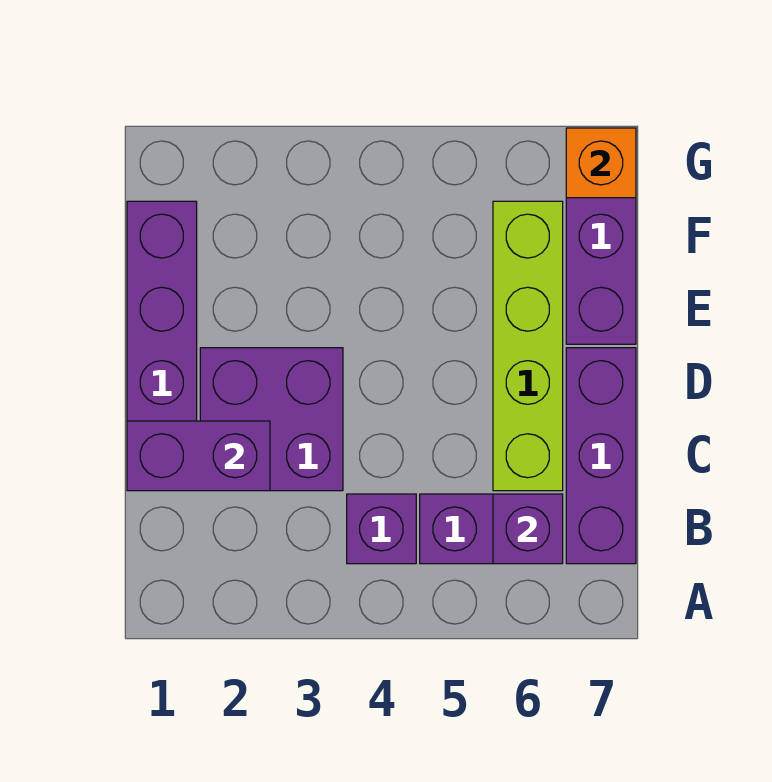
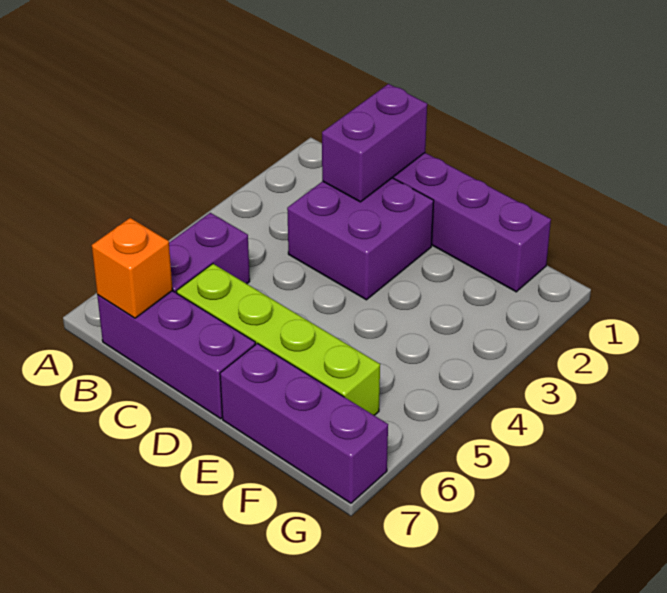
purple 1x1 brick [347,494,416,564] -> none
purple 1x1 brick [493,494,563,564] -> none
orange 1x1 brick [566,128,636,198] -> orange 1x1 brick moved to [92,218,173,318]

